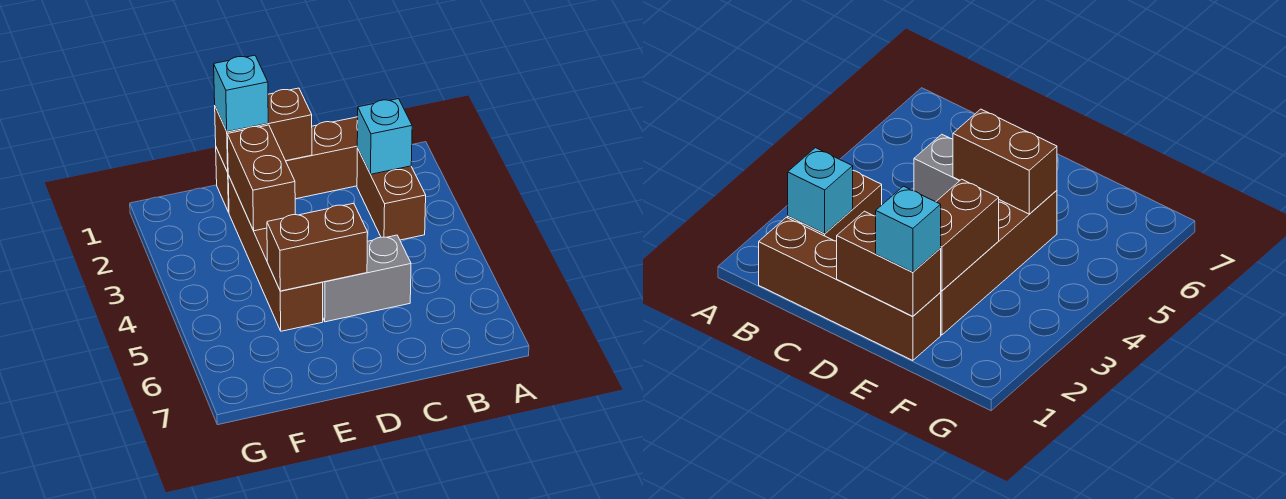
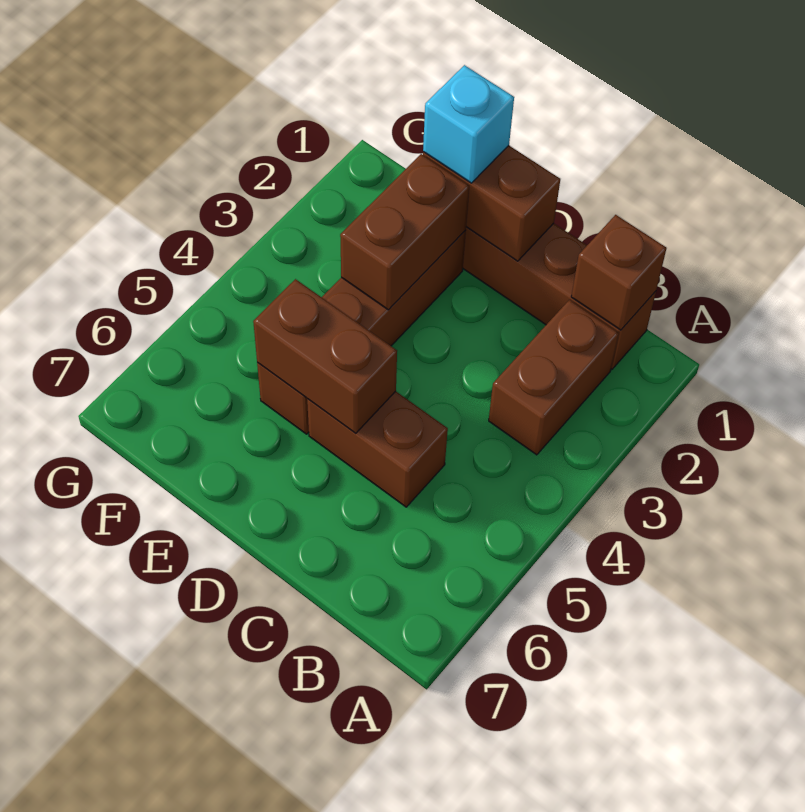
none -> brown 1x1 brick [571,215,667,330]
cyan 1x1 brick [357,99,412,174] -> none
grey 1x2 brick [323,235,411,322] -> brown 1x2 brick [307,391,448,507]

